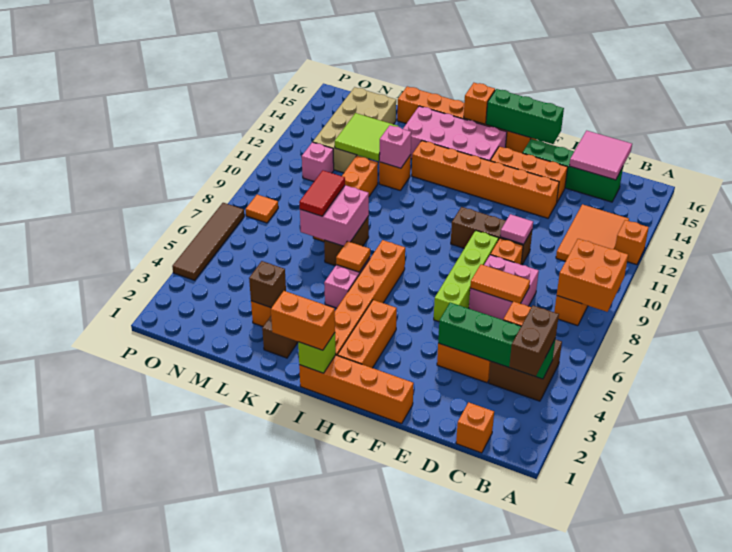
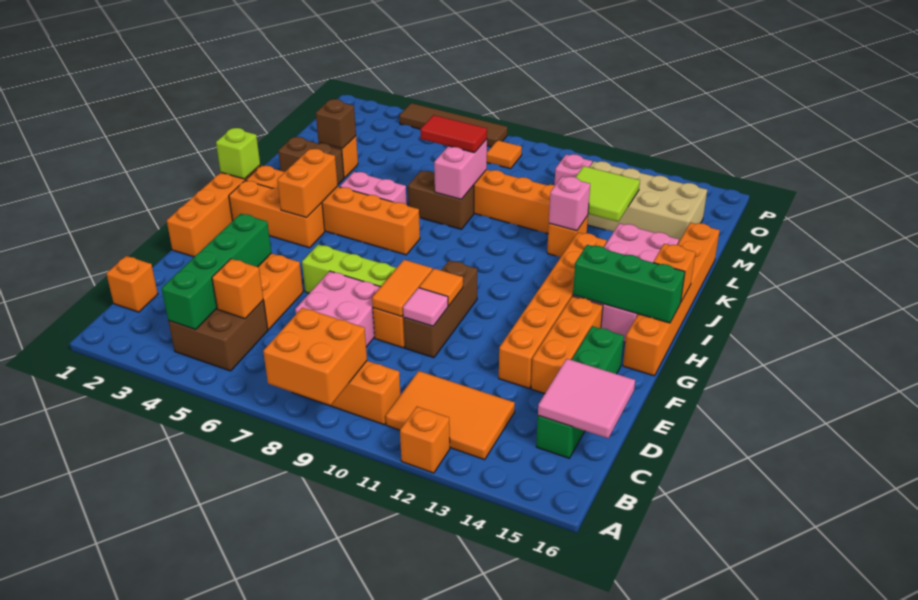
brown 1x2 brick [509,306,559,376] -> none
orange 1x2 tile [470,264,530,304] -> orange 1x2 tile moved to [372,260,432,317]
green 1x3 brick [486,89,564,144] -> green 1x3 brick turned to [573,245,685,323]
orange 1x2 brick [271,291,335,350] -> orange 1x2 brick moved to [277,149,338,218]
orange 1x1 tile [336,241,370,272] -> orange 1x1 tile moved to [419,268,463,306]
pink 2x2 brick [300,185,369,246] -> pink 1x2 brick [434,139,487,199]

